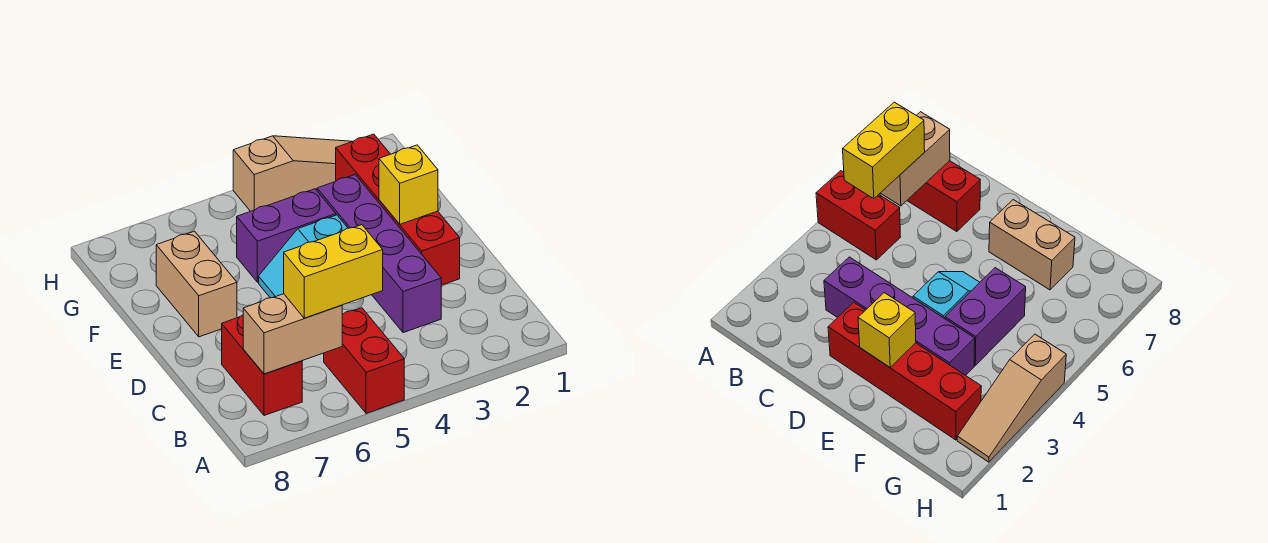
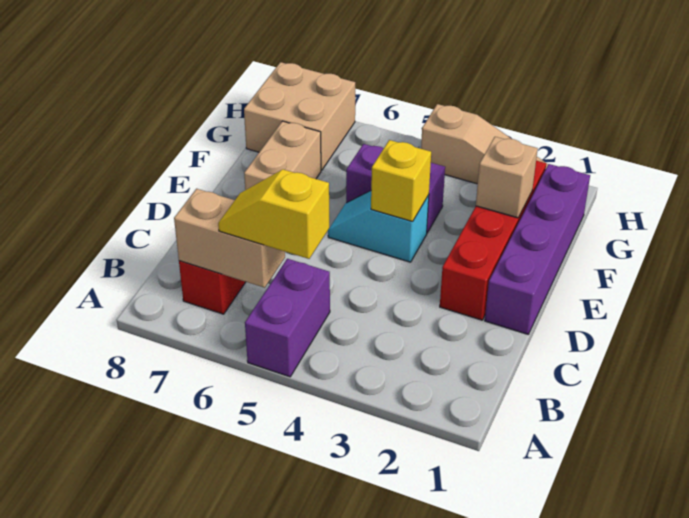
red 1x2 brick [324,308,404,413] -> purple 1x2 brick [245,259,330,377]
yellow 1x2 brick [284,225,383,318] -> yellow 1x2 slope [218,169,329,259]
purple 1x4 brick [317,175,441,333] -> purple 1x4 brick moved to [485,164,590,334]
yellow 1x1 brick [379,145,438,224] -> yellow 1x1 brick moved to [371,140,431,222]
none -> tan 1x1 brick [476,137,538,218]
none -> tan 2x2 brick [244,62,355,170]

